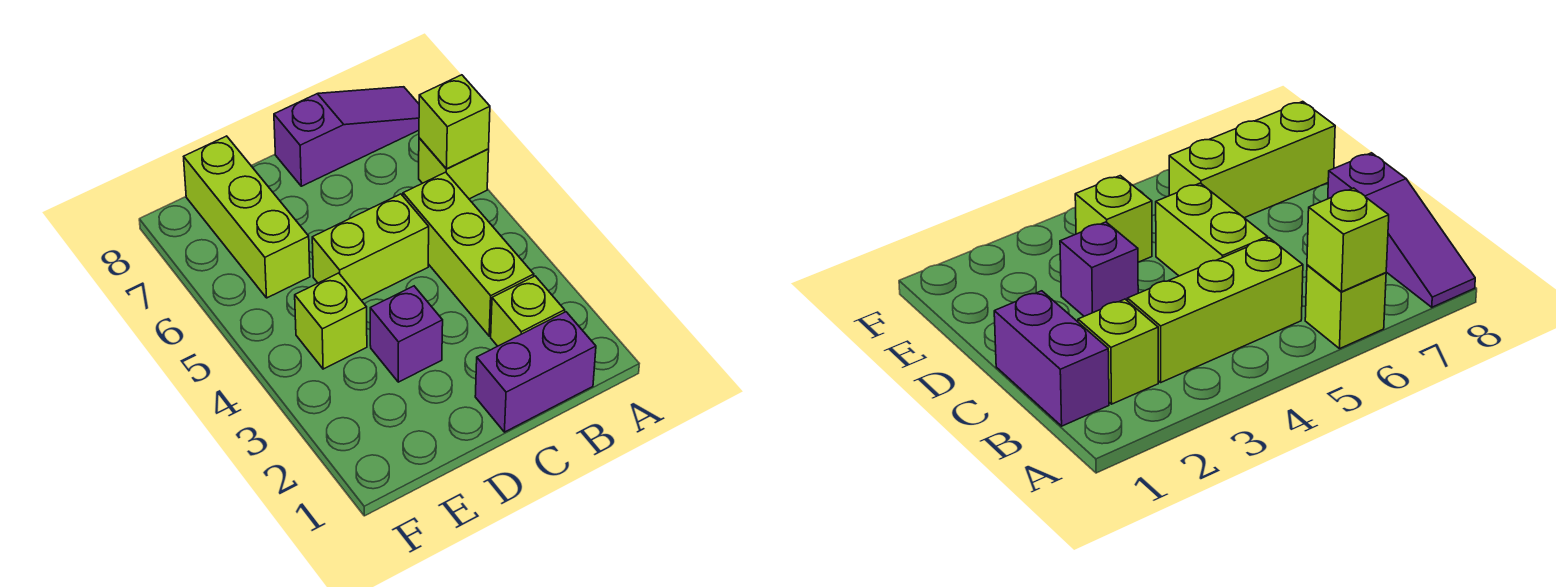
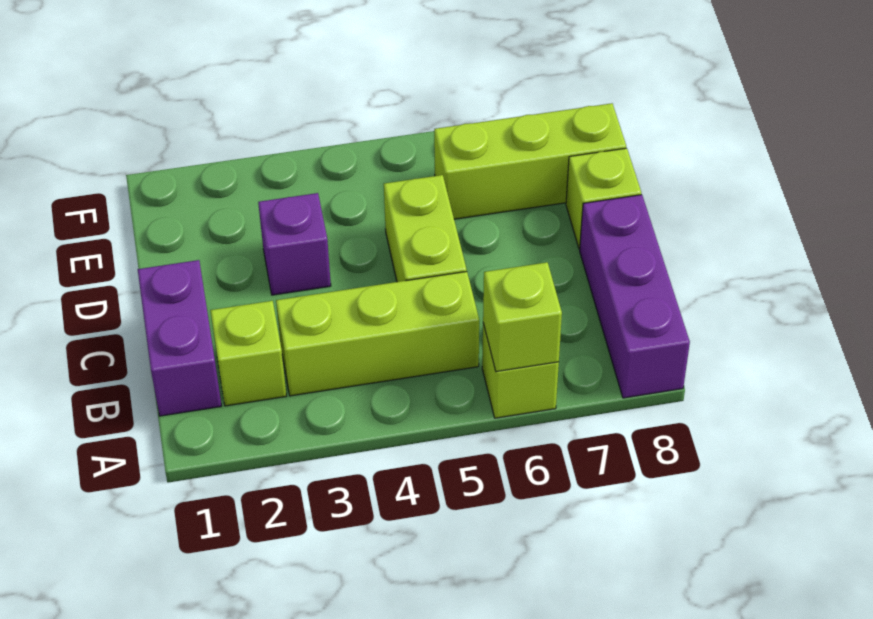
purple 1x3 slope [274,87,419,186] -> purple 1x3 brick [580,195,690,398]
lime 1x1 brick [295,273,367,369] -> lime 1x1 brick moved to [566,148,641,249]

